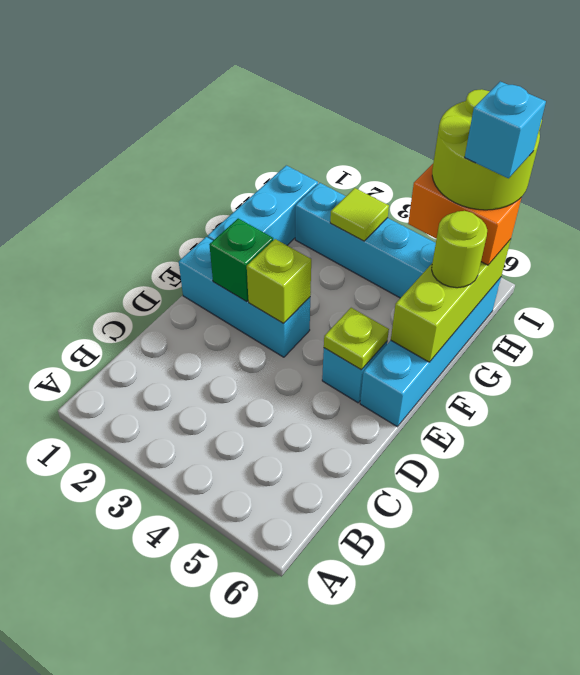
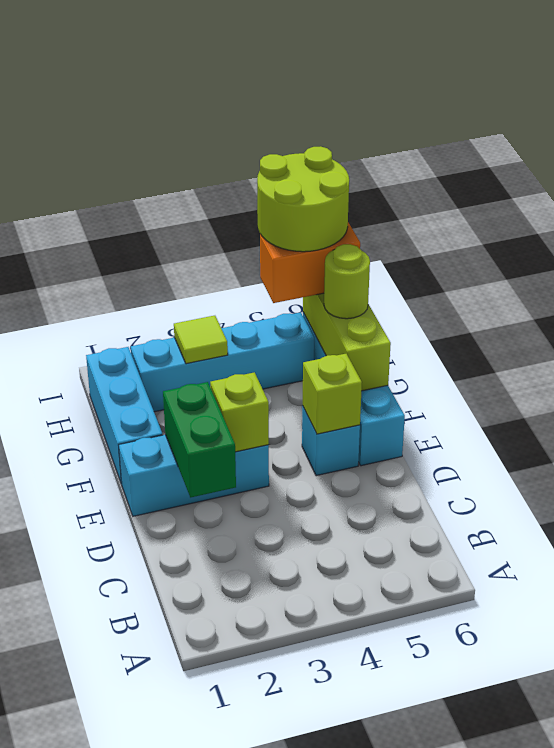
green 1x1 brick [209,218,273,302] -> green 1x2 brick [163,382,236,498]
lime 1x1 plate [324,308,389,370] -> lime 1x1 brick [303,354,362,434]
cyan 1x1 brick [465,81,546,178] -> none

